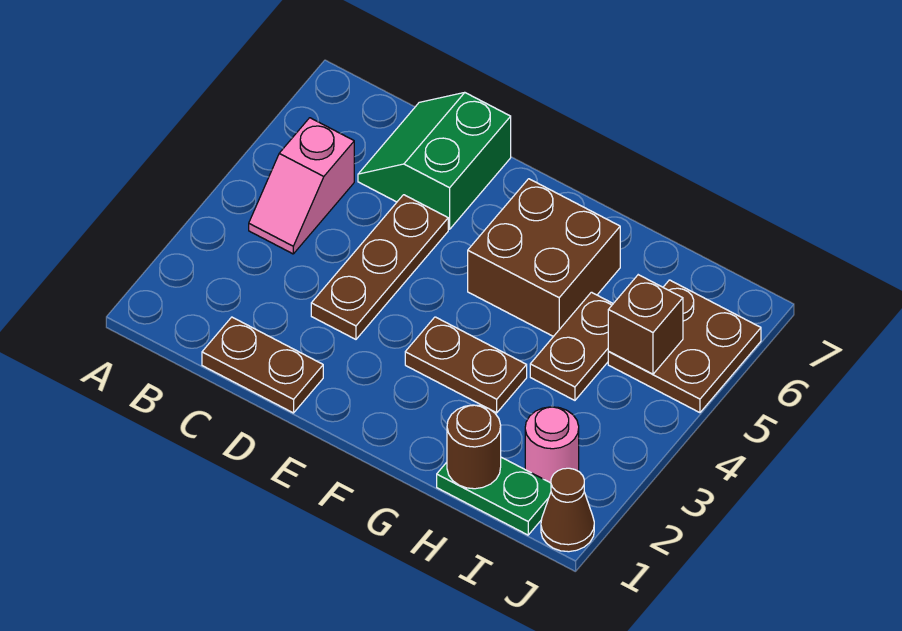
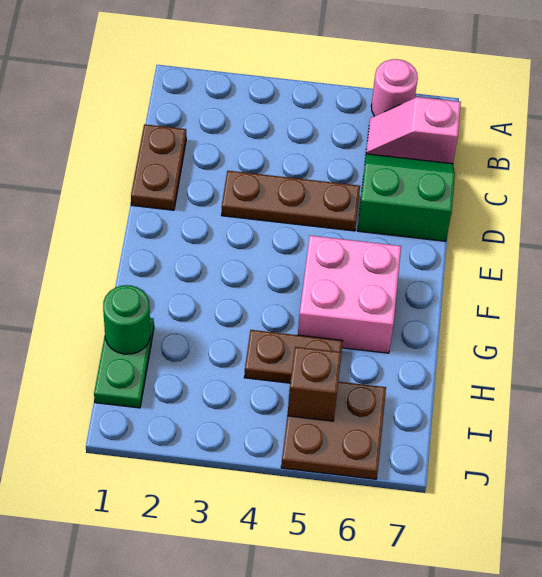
pink 1x2 slope [249,118,354,254] -> pink 1x2 slope moved to [366,97,461,164]
brown 1x2 plate [405,317,527,413] -> none
brown 2x2 brick [468,179,620,337] -> pink 2x2 brick [298,236,401,353]
brown 1x1 round brick [447,405,501,489] -> green 1x1 round brick [103,285,150,354]
pink 1x1 round brick [525,407,579,483] -> pink 1x1 round brick moved to [371,59,418,116]
brown 1x1 cone [541,468,594,552] -> none

